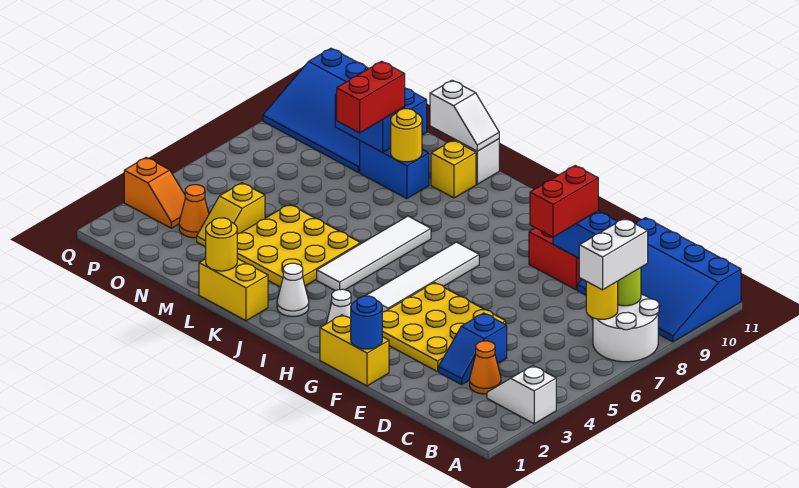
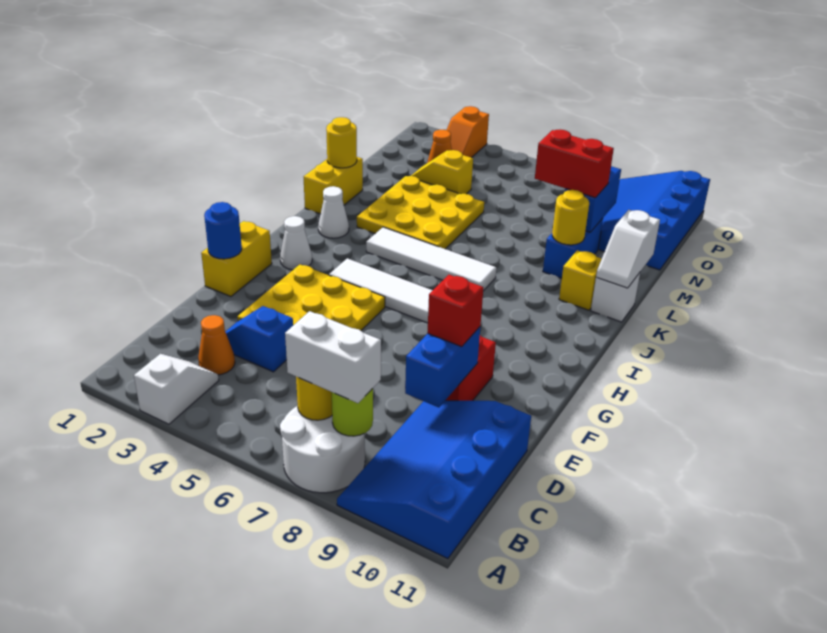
red 1x2 brick [530,166,598,237] -> red 1x1 brick [427,275,483,347]

